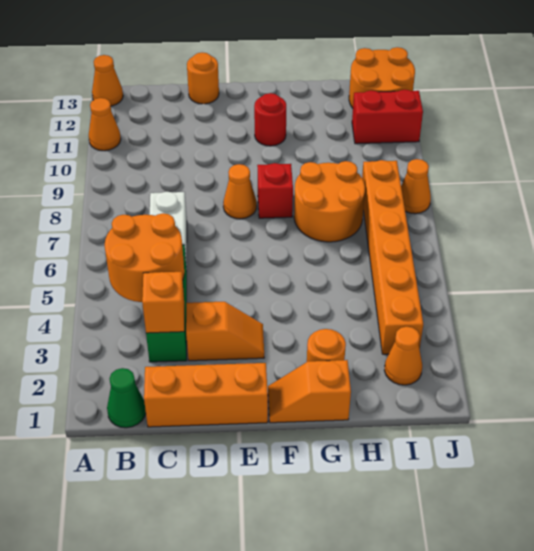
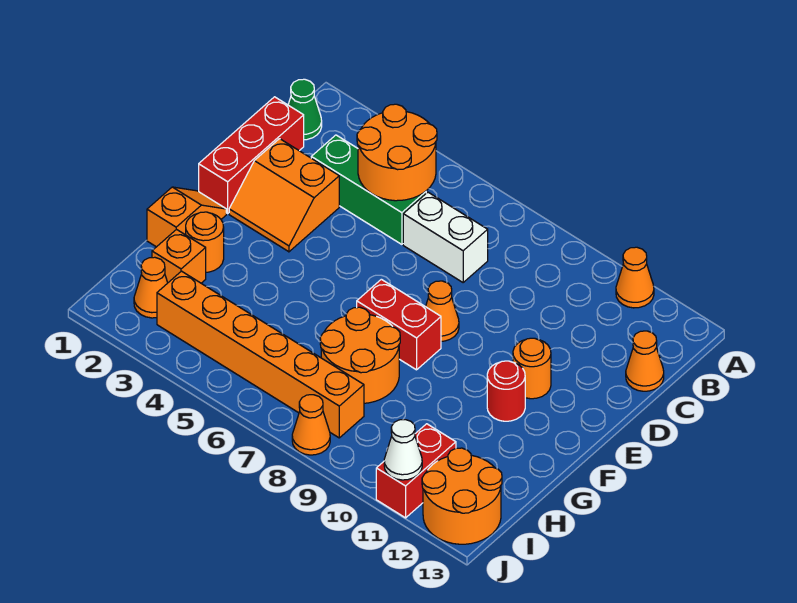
orange 1x1 cone [92,55,123,106] -> orange 1x1 cone moved to [626,331,664,391]
orange 1x3 brick [144,363,268,427] -> red 1x3 brick [199,97,304,213]
orange 1x1 brick [142,272,184,333] -> orange 1x1 brick moved to [152,229,206,283]
orange 1x2 slope [186,302,264,361] -> orange 2x2 slope [229,139,339,252]
orange 1x1 round brick [187,52,219,104] -> orange 1x1 round brick moved to [513,338,551,399]
red 1x1 brick [257,163,293,218] -> red 1x2 brick [357,279,441,370]
none -> white 1x1 cone [384,420,422,480]

